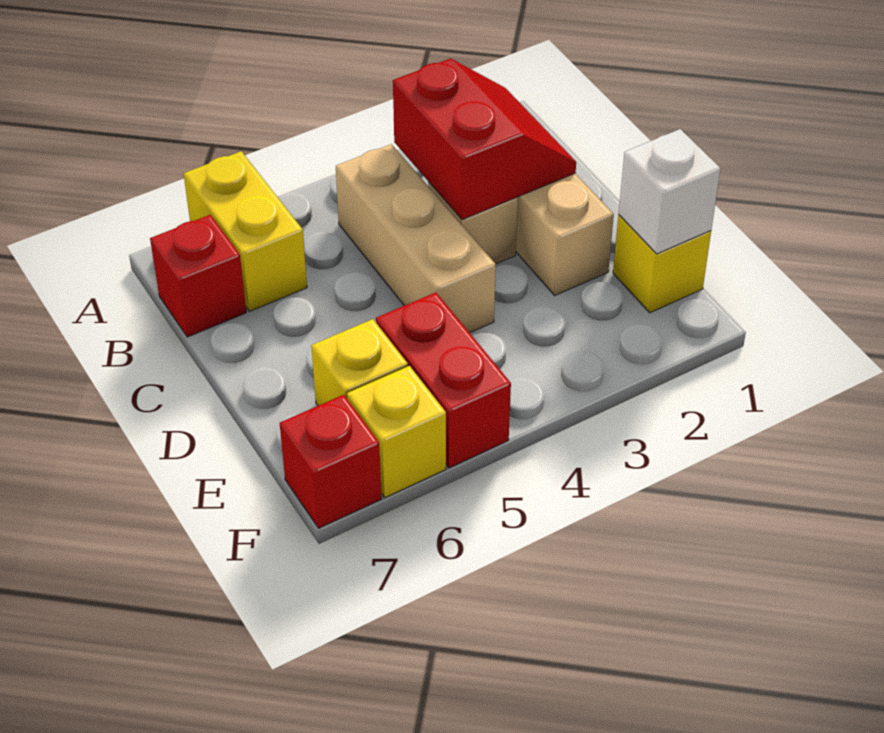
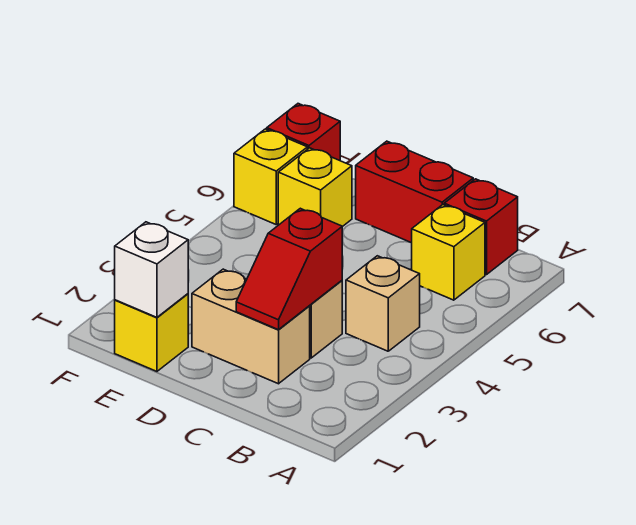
yellow 1x2 brick [184,151,307,311] -> yellow 1x1 brick [412,205,485,300]
red 2x2 slope [393,58,576,220] -> red 1x2 slope [236,208,342,330]
tan 1x3 brick [336,144,496,333] -> tan 1x1 brick [346,256,420,351]
red 1x2 brick [376,292,511,468] -> red 1x2 brick moved to [356,141,473,243]

